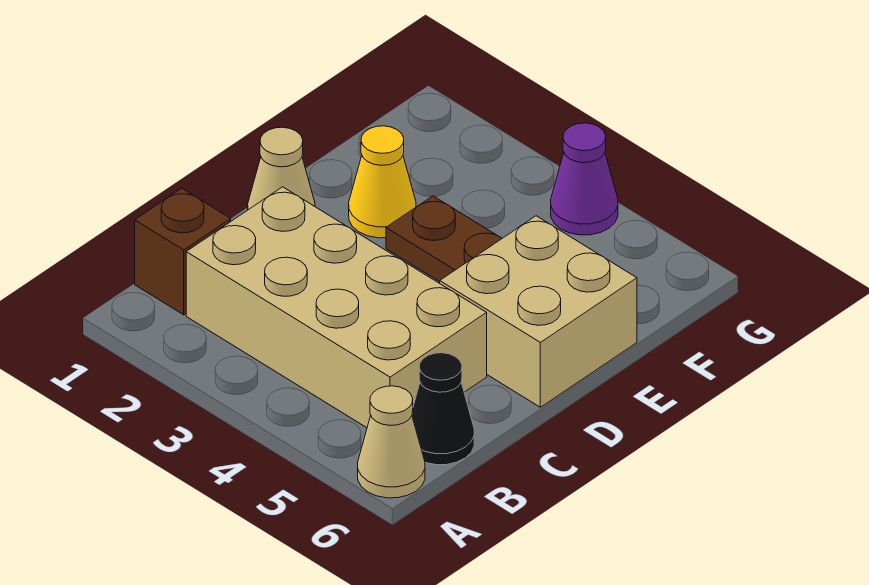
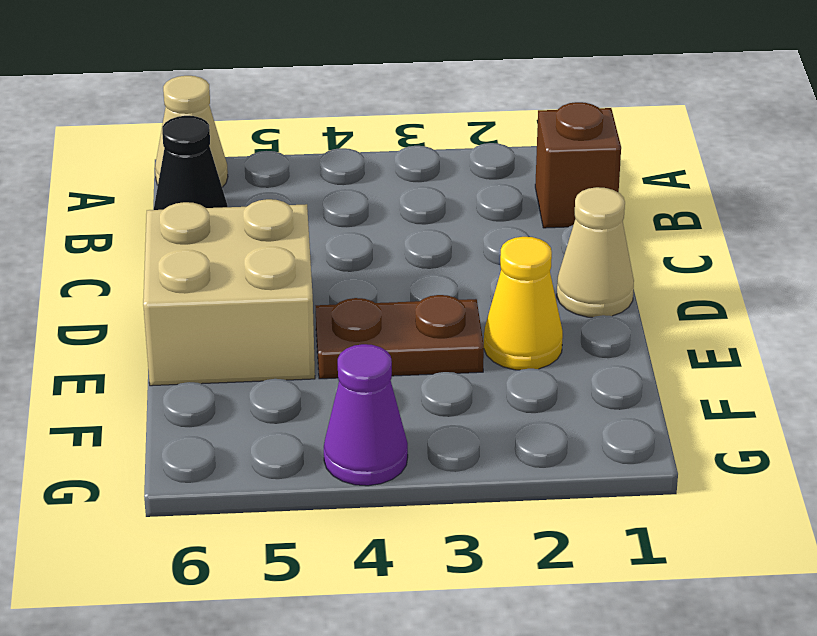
tan 2x4 brick [186,187,487,428] -> none

